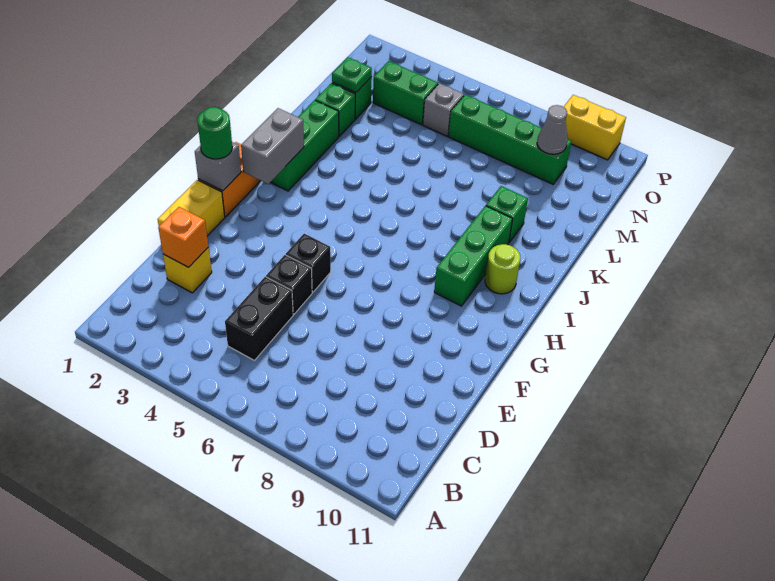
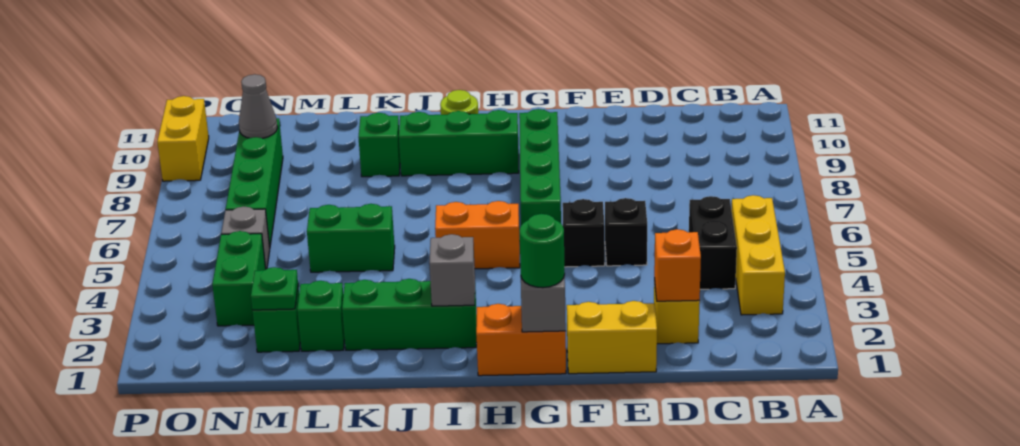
none -> yellow 1x3 brick [731,195,785,315]
black 1x2 brick [225,277,293,360] -> black 1x2 brick turned to [689,196,737,289]
none -> green 1x4 brick [519,109,561,225]
grey 1x2 brick [241,108,304,184] -> grey 1x1 brick [429,234,475,306]
none -> orange 1x2 brick [435,201,520,269]
none -> green 1x2 brick [307,204,395,272]

